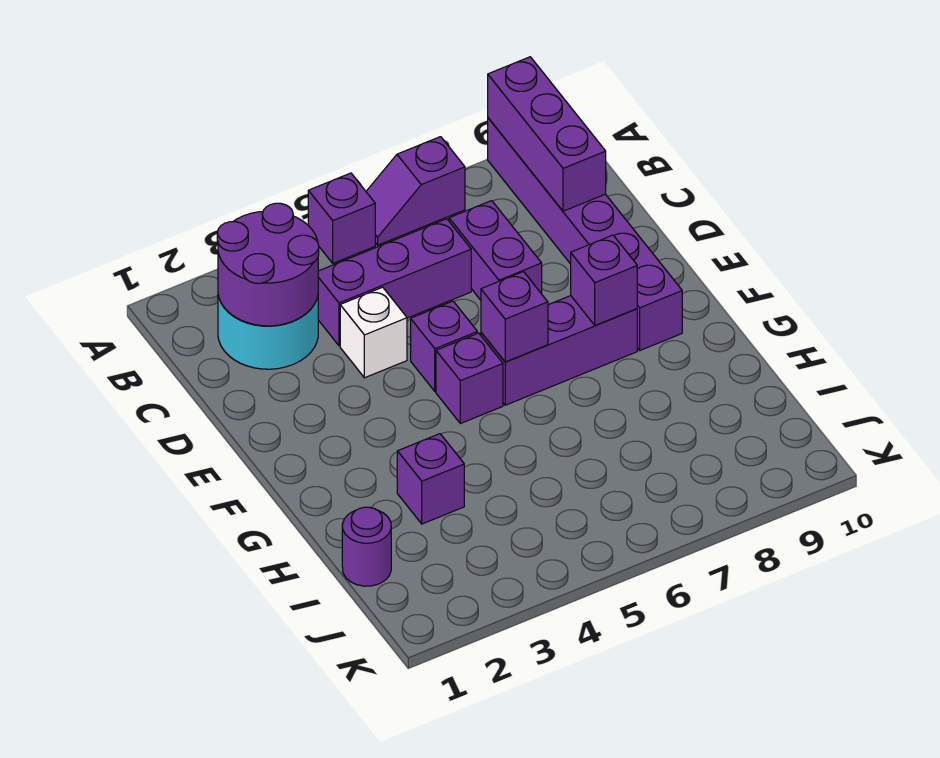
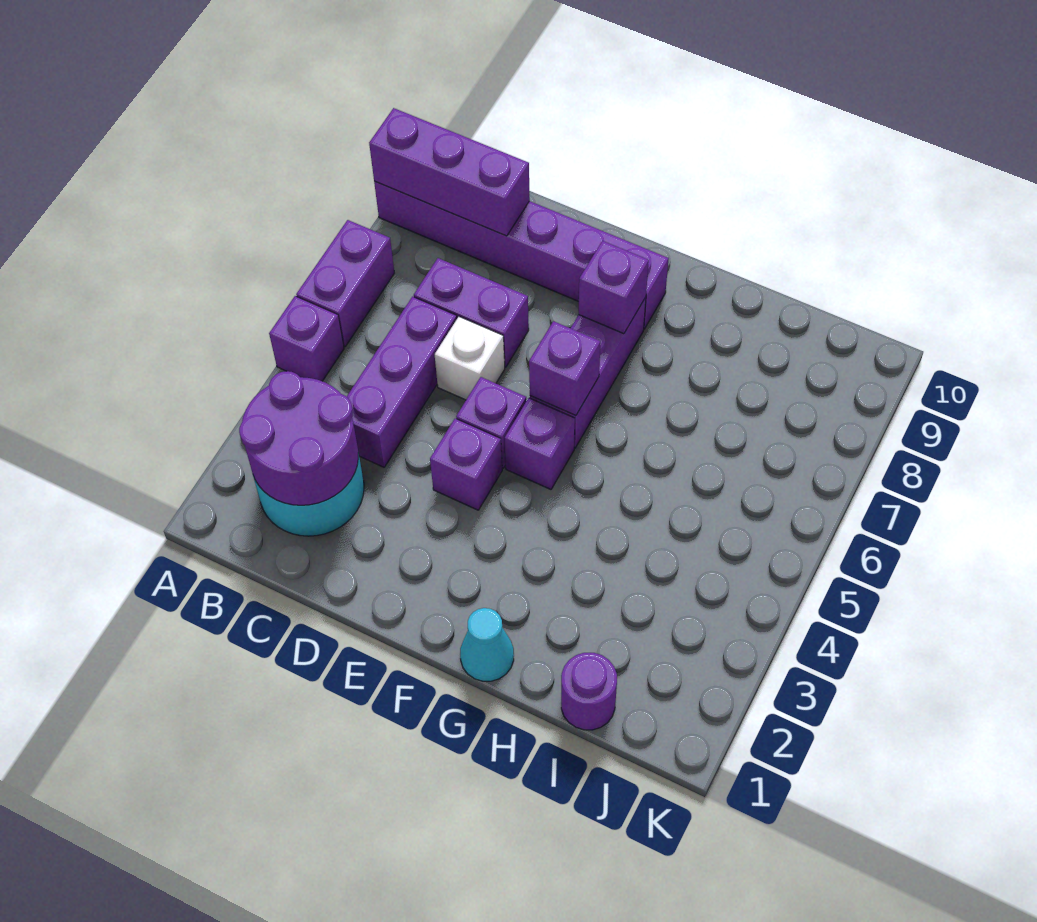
purple 1x2 slope [366,137,465,245] -> purple 1x2 brick [296,220,394,347]
white 1x1 brick [340,287,407,378] -> white 1x1 brick moved to [435,317,505,400]
none -> cyan 1x1 cone [460,608,514,681]
purple 1x1 brick [397,434,464,524] -> purple 1x1 brick moved to [430,418,502,510]

